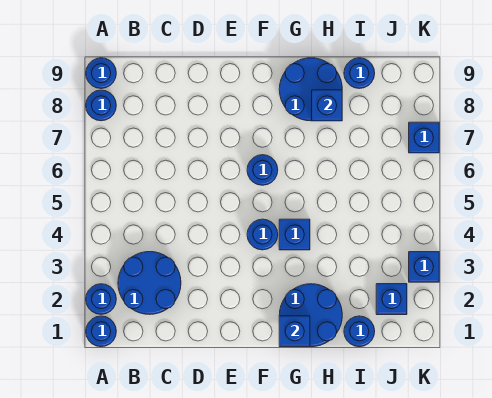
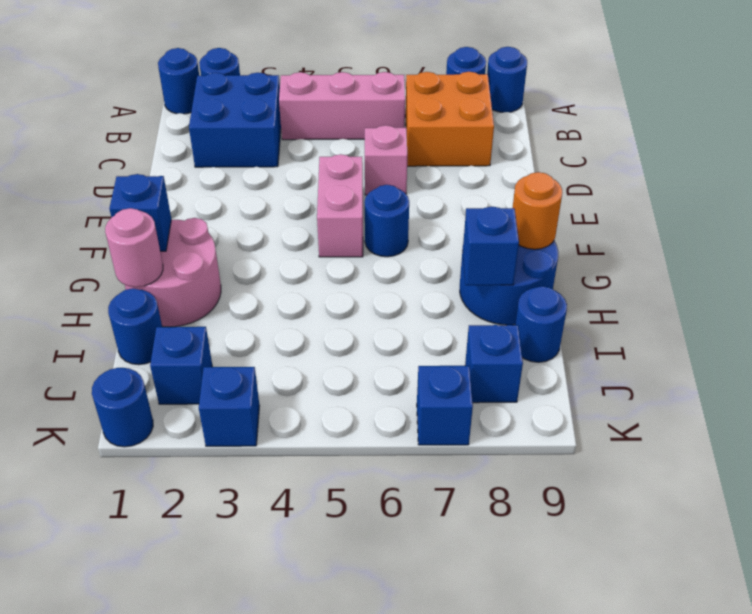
blue 2x2 round brick [118,252,181,315] -> blue 2x2 brick [189,73,281,167]
none -> pink 1x3 brick [279,72,405,140]
none -> orange 2x2 brick [405,72,494,166]
none -> pink 1x1 brick [365,125,407,195]
none -> pink 1x2 brick [317,154,363,257]
blue 1x1 round brick [247,219,278,250] -> blue 1x1 round brick moved to [92,368,153,447]
blue 2x2 round brick [279,284,342,347] -> pink 2x2 round brick [125,218,221,327]
blue 1x1 brick [279,219,310,250] -> blue 1x1 brick moved to [465,325,523,403]
none -> orange 1x1 round brick [513,172,562,249]
none -> pink 1x1 round brick [105,208,163,287]

